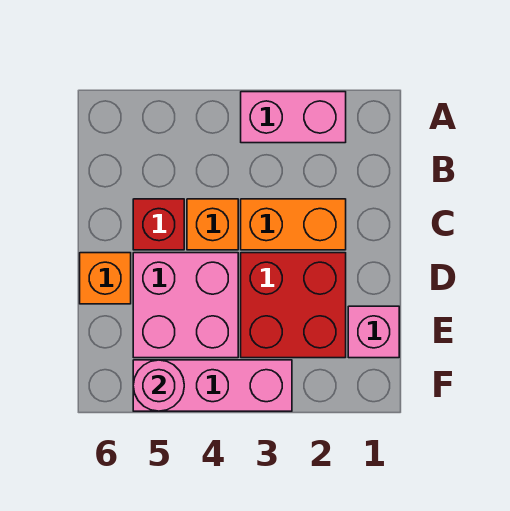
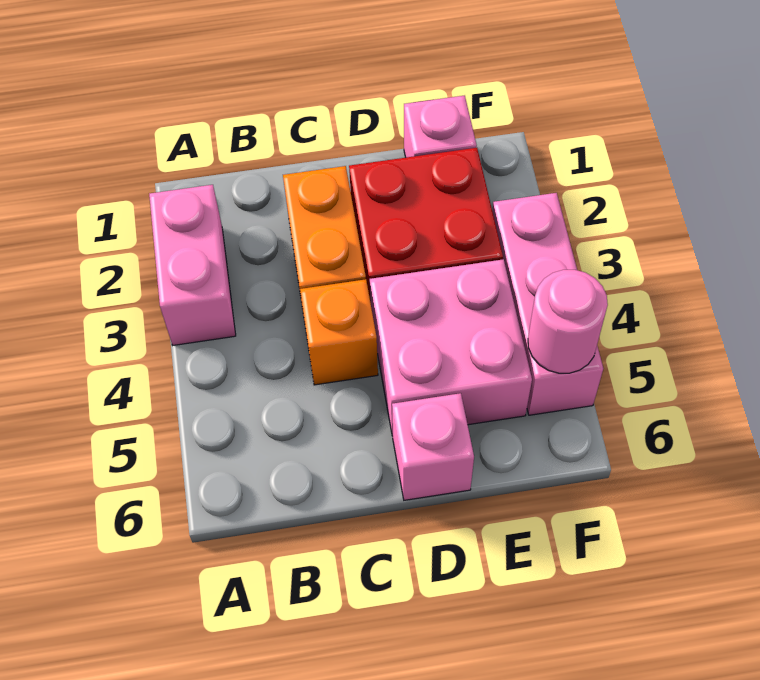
red 1x1 brick [133,199,184,250] -> none
orange 1x1 brick [80,253,131,304] -> pink 1x1 brick [392,393,474,500]

